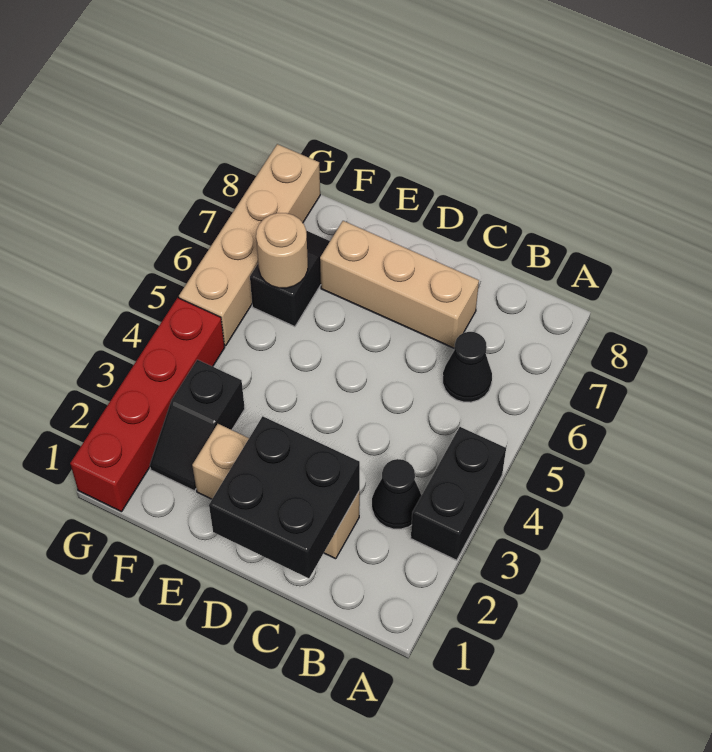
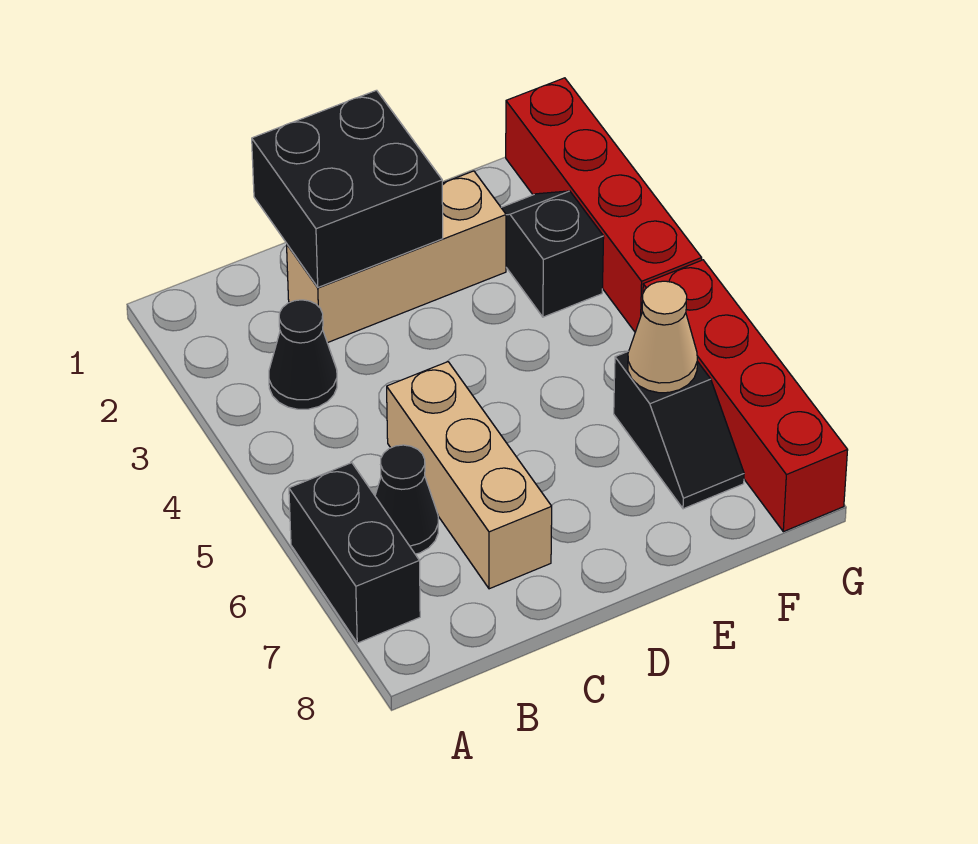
black 1x2 brick [411,427,506,560] -> black 1x2 brick moved to [289,463,420,643]
tan 1x3 brick [320,221,479,348] -> tan 1x3 brick turned to [387,362,552,589]
tan 1x1 round brick [256,213,308,288] -> tan 1x1 cone [628,281,697,393]
tan 1x4 brick [179,144,320,346] -> red 1x4 brick [643,260,848,532]

